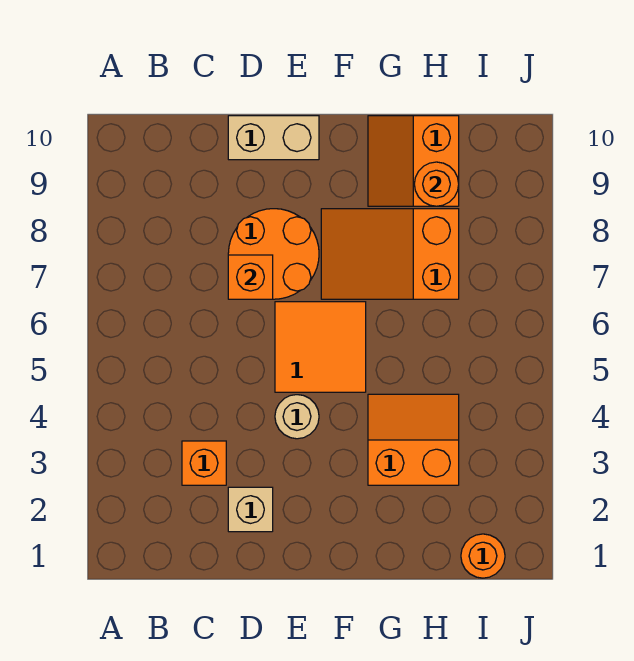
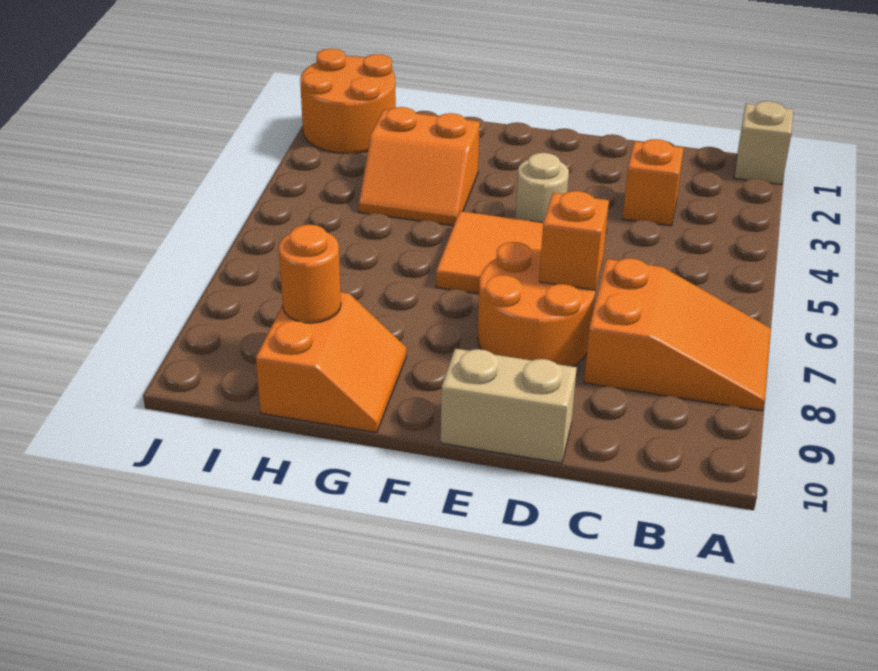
tan 1x1 brick [228,487,273,532] -> tan 1x1 brick moved to [734,101,793,185]
orange 2x3 slope [321,209,459,299] -> orange 2x3 slope moved to [584,258,771,411]
orange 1x1 round brick [461,534,505,578] -> orange 2x2 round brick [300,49,396,153]

